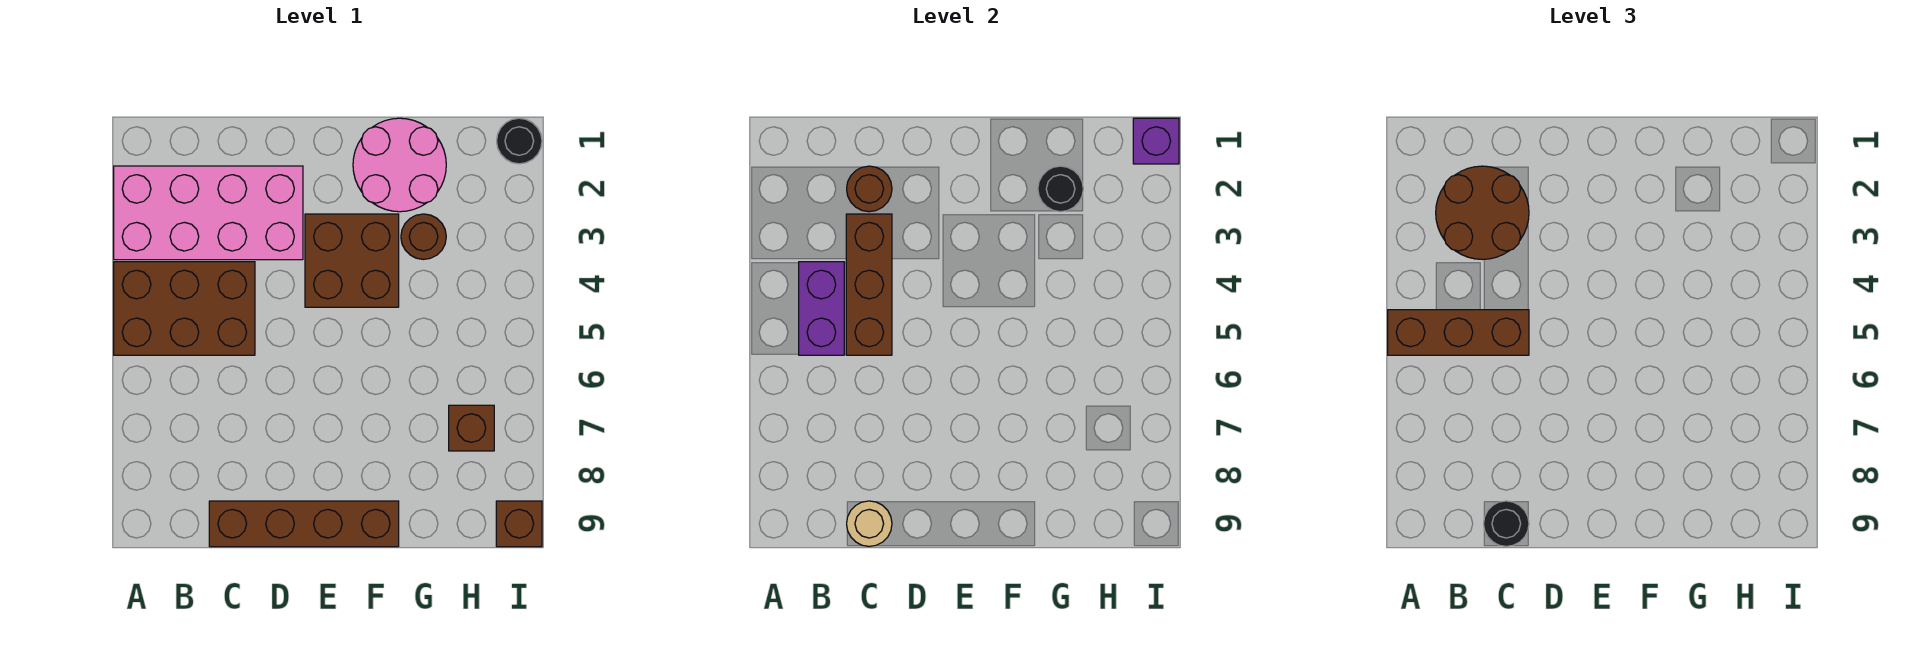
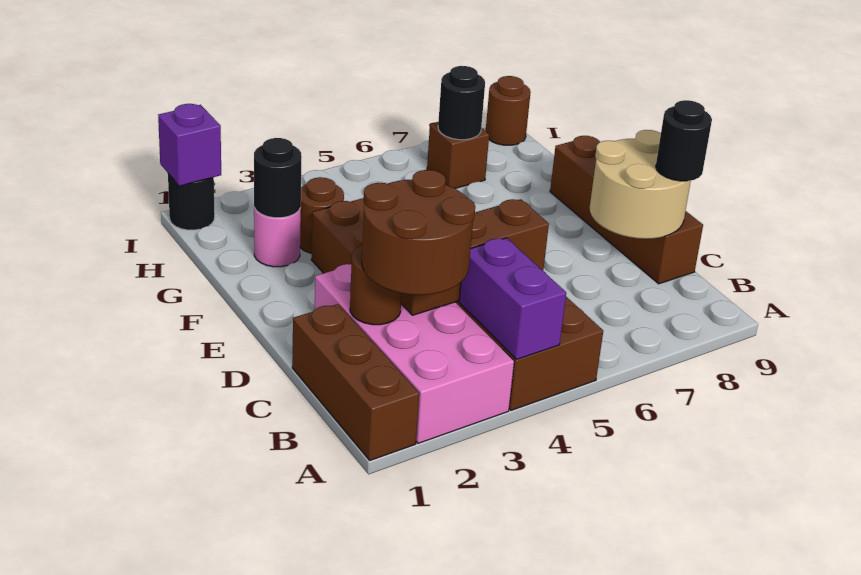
brown 1x3 brick [1388,310,1529,355] -> brown 1x3 brick moved to [292,304,419,460]
purple 1x2 brick [799,262,844,355] -> purple 1x2 brick turned to [459,238,566,359]
tan 1x1 round brick [847,501,892,546] -> tan 2x2 round brick [590,130,691,239]
pink 2x2 round brick [353,118,446,212] -> pink 1x1 round brick [254,208,301,267]
none -> black 1x1 round brick [438,66,485,140]
brown 1x1 brick [496,501,542,547] -> brown 1x1 round brick [486,76,531,145]

